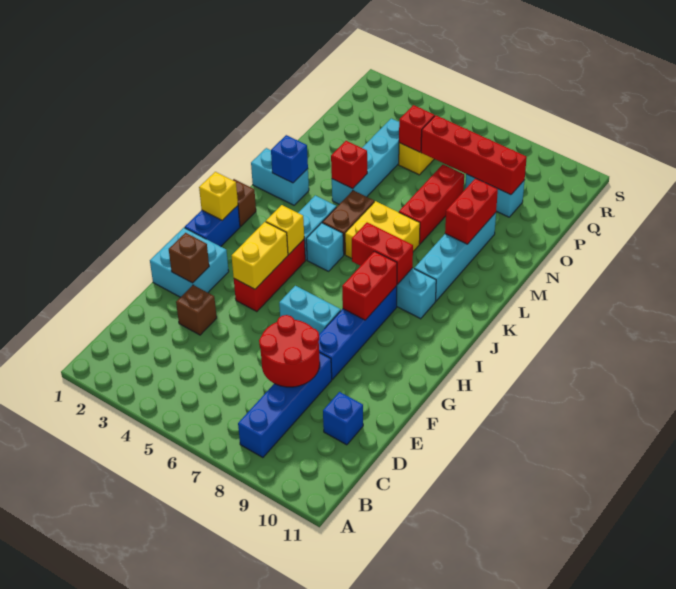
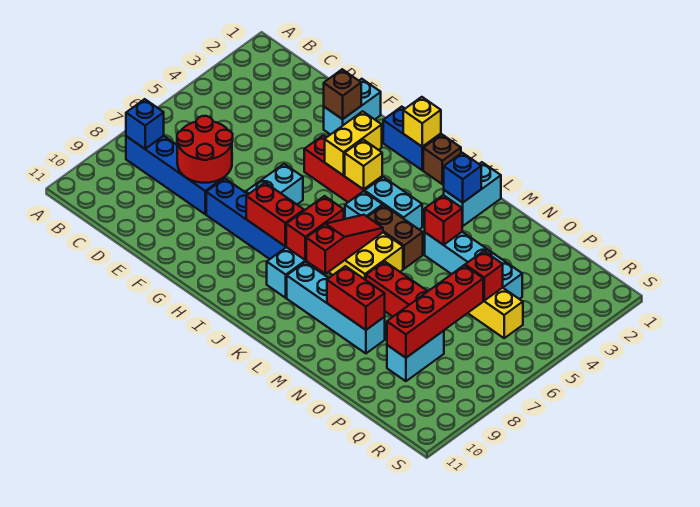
blue 1x1 brick [323,392,363,445] -> blue 1x1 brick moved to [126,99,164,149]
brown 1x1 brick [176,285,217,335] -> none
cyan 2x2 brick [150,228,229,297] -> cyan 1x2 brick [324,79,381,135]
yellow 1x2 brick [232,222,288,289] -> yellow 1x2 brick turned to [325,111,382,176]
none -> red 1x3 slope [306,215,383,274]

